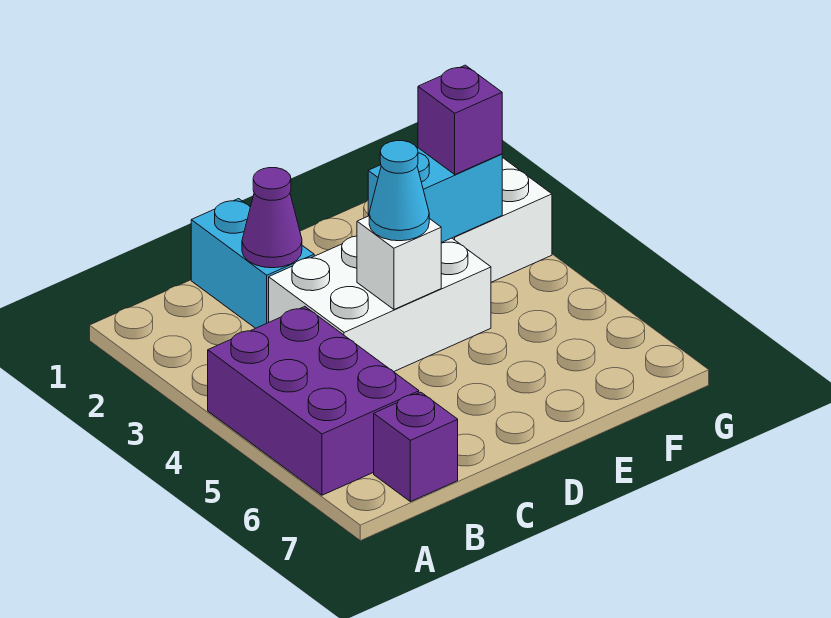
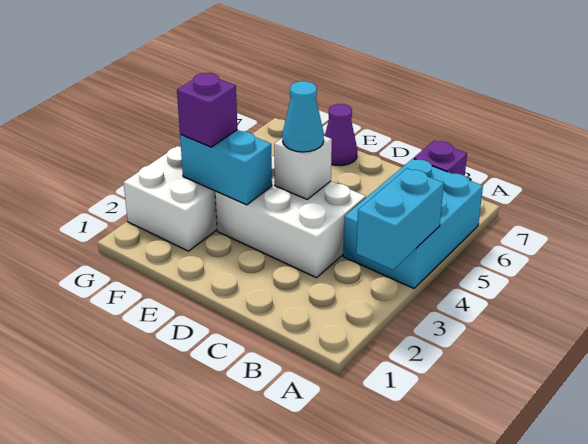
purple 2x3 brick [208,307,419,495] -> cyan 2x3 brick [343,159,483,288]
cyan 1x2 brick [191,199,314,328] -> cyan 1x2 brick moved to [356,169,444,270]
purple 1x1 cone [242,168,302,268] -> purple 1x1 cone moved to [325,104,357,166]

